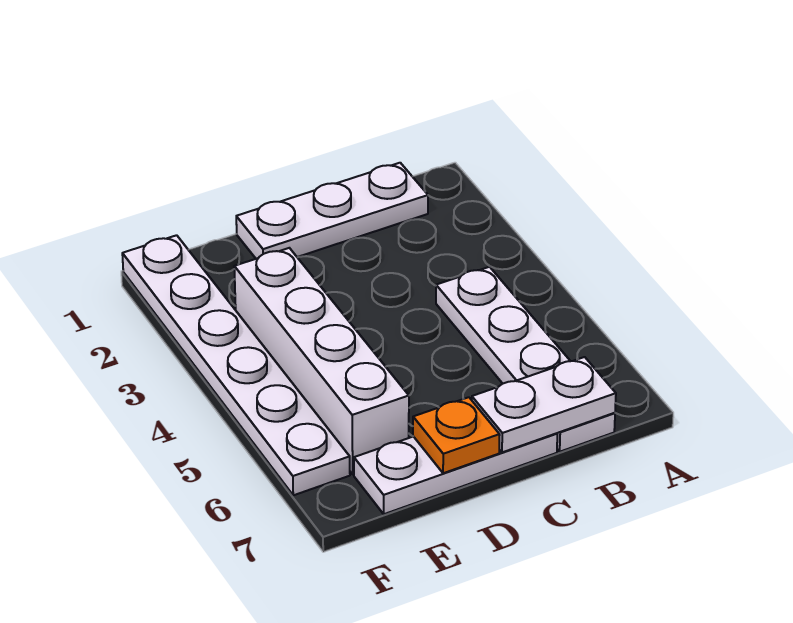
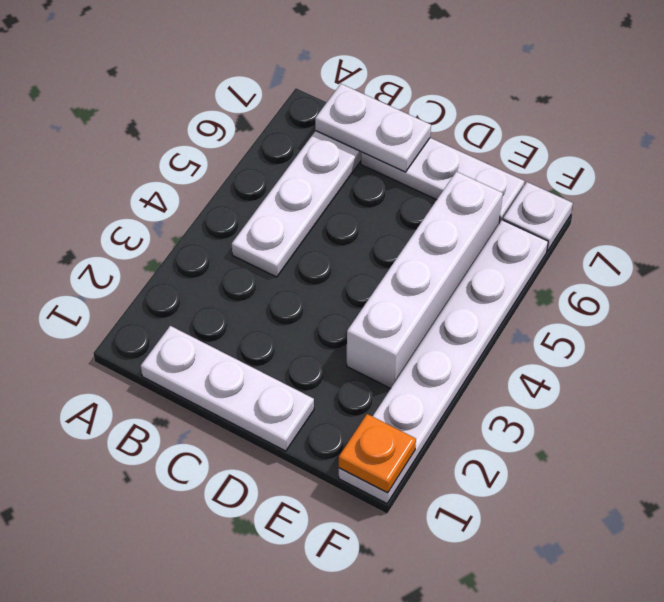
orange 1x1 plate [413,397,500,473] -> orange 1x1 plate moved to [339,414,416,493]
none -> white 1x1 plate [503,182,573,251]

